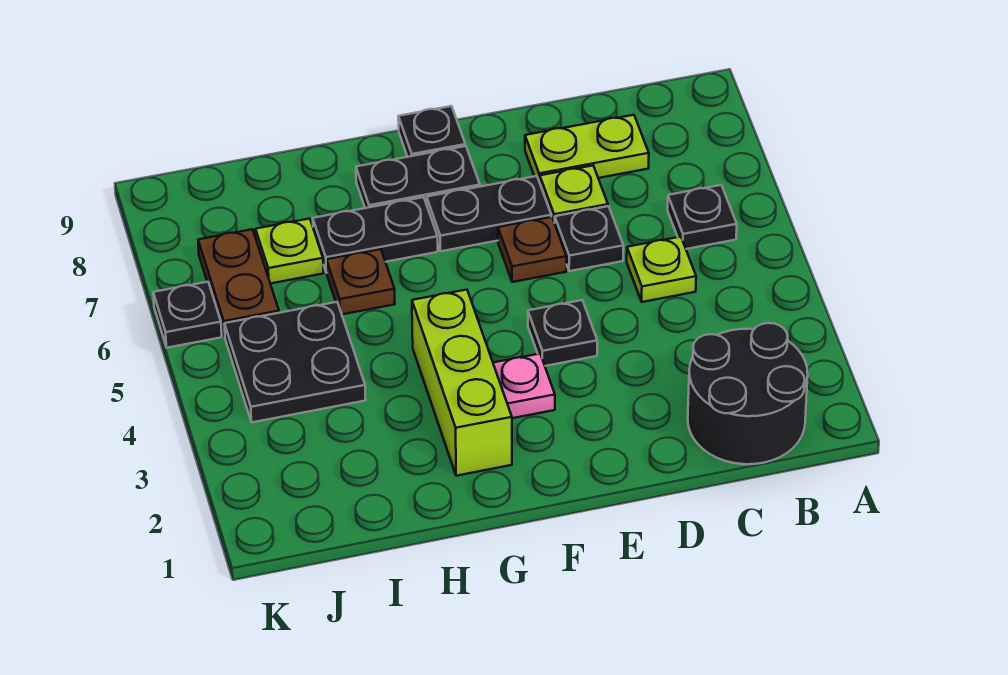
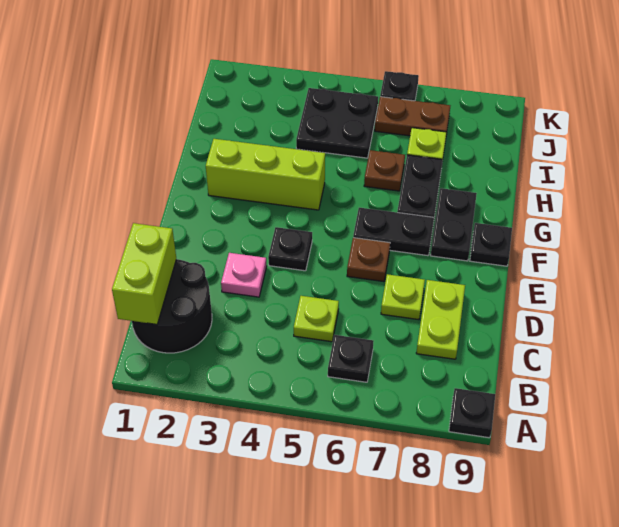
none -> lime 1x2 brick [112,223,176,324]
black 1x1 plate [555,206,623,271] -> black 1x1 plate moved to [449,388,495,438]
black 1x2 plate [427,176,551,251] -> black 1x2 plate turned to [353,208,434,256]
pink 1x1 plate [493,354,555,418] -> pink 1x1 plate moved to [221,253,267,297]

